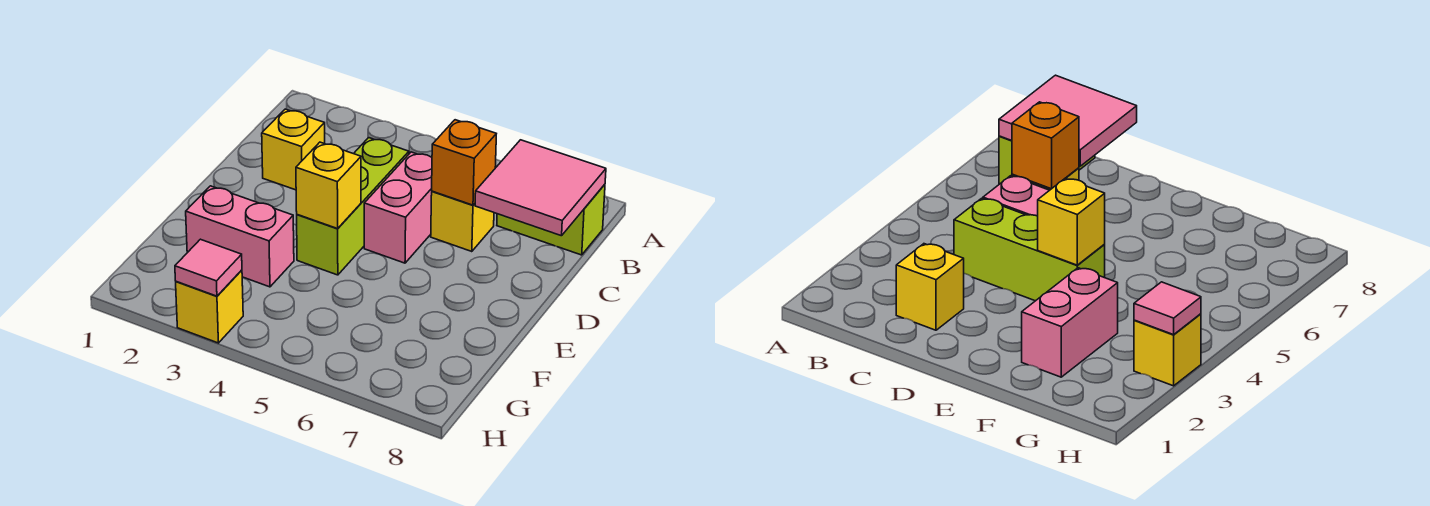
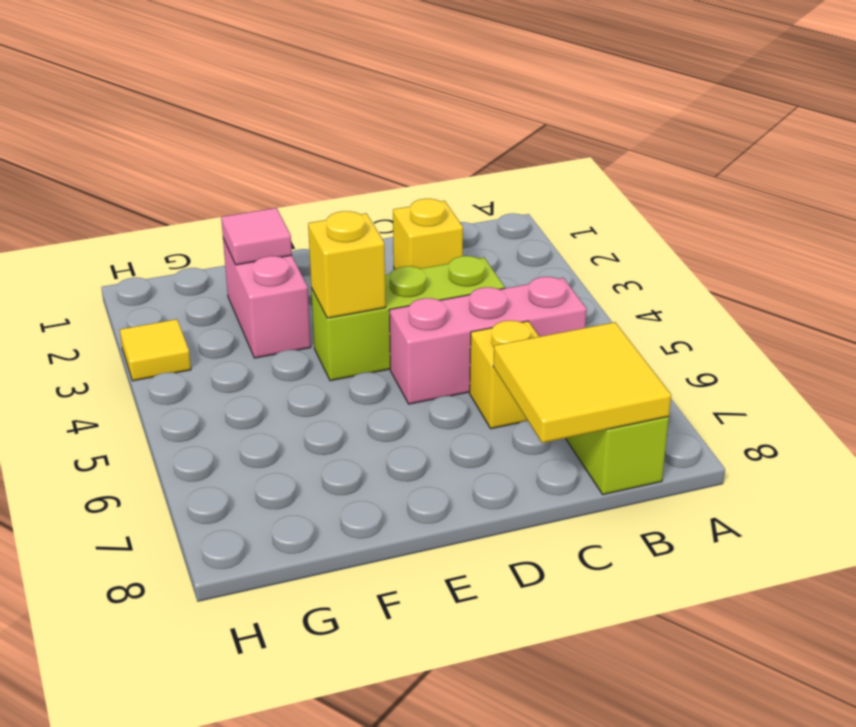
pink 2x2 tile [475,140,606,236] -> yellow 2x2 tile [493,322,671,443]
pink 1x2 brick [364,152,432,263] -> pink 1x3 brick [389,277,586,404]
orange 1x1 brick [432,120,496,205] -> none
yellow 1x1 brick [176,270,243,343] -> yellow 1x1 tile [120,319,191,381]
pink 1x1 tile [175,239,242,296] -> pink 1x1 tile moved to [221,208,292,265]

